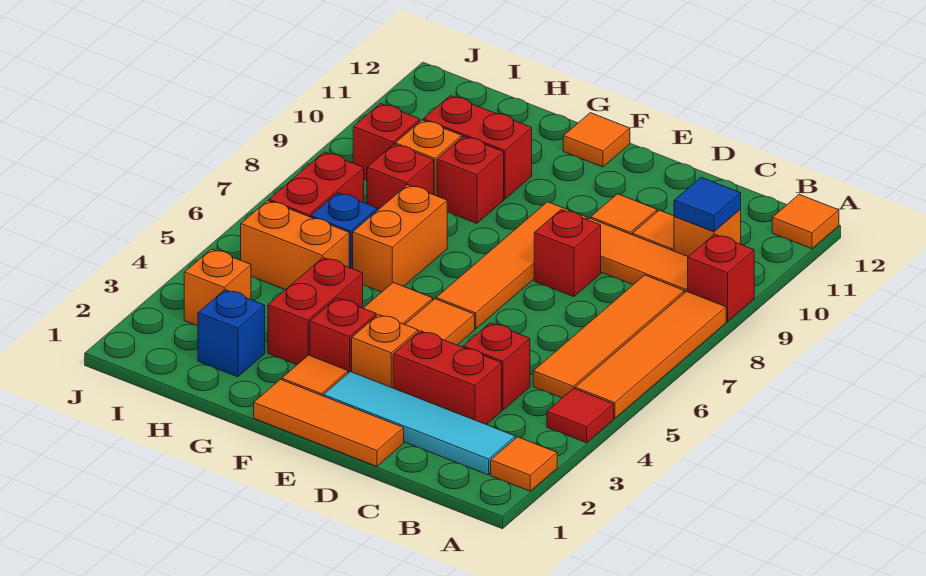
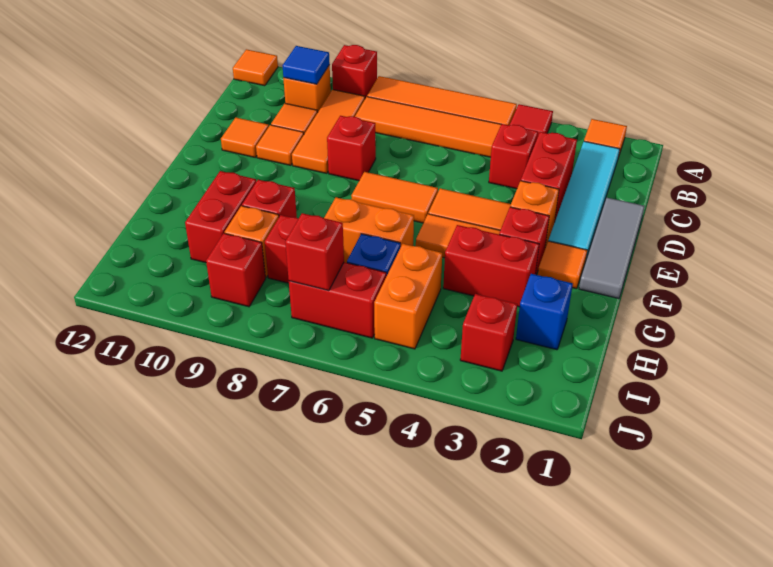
orange 1x3 tile [254,379,404,466] -> grey 1x3 tile [579,198,644,299]
orange 1x4 tile [436,202,587,329] -> orange 1x2 tile [351,172,438,223]
orange 1x1 tile [563,113,630,167] -> orange 1x1 tile moved to [221,117,269,157]
orange 1x1 brick [184,249,251,326] -> red 1x1 brick [460,294,517,371]
none -> red 1x1 brick [285,213,344,291]

